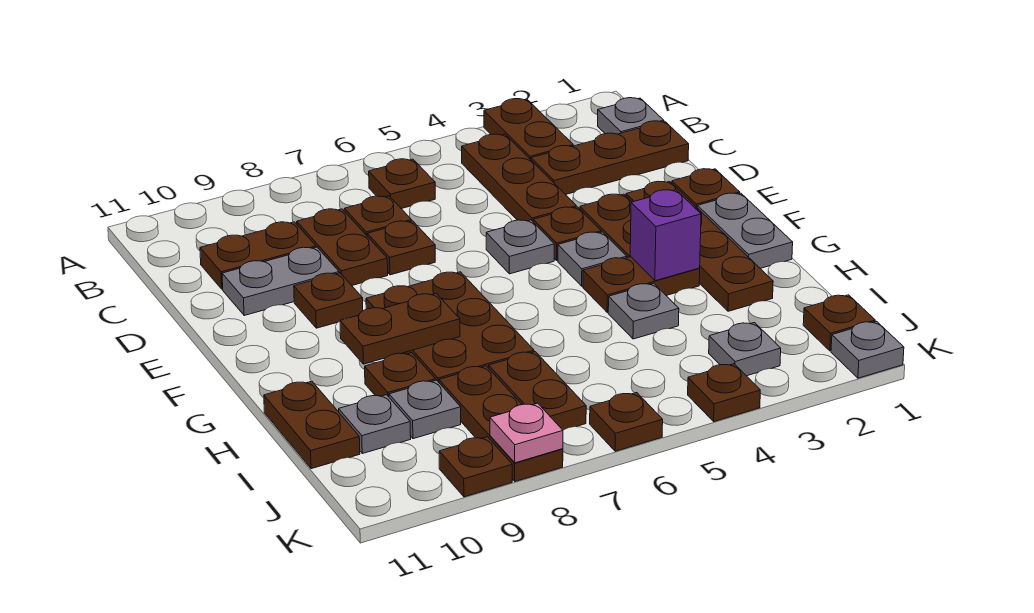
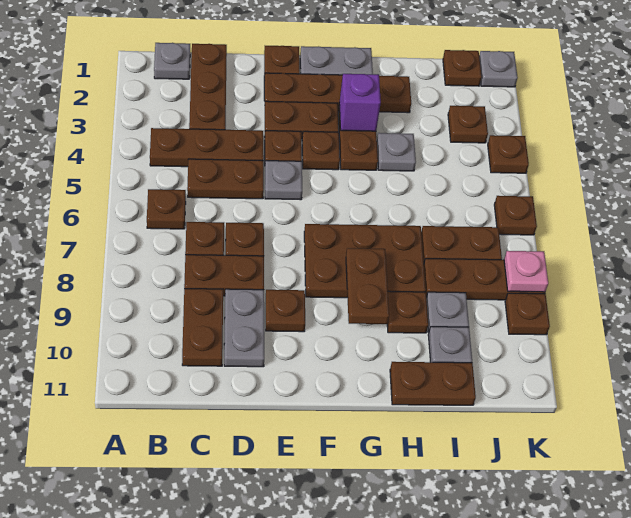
brown 1x2 plate [484,99,573,160] -> brown 1x2 plate moved to [187,159,264,199]
grey 1x1 plate [558,232,627,286] -> brown 1x1 plate [302,131,340,170]
grey 1x1 plate [709,323,781,376] -> brown 1x1 plate [448,106,488,143]

